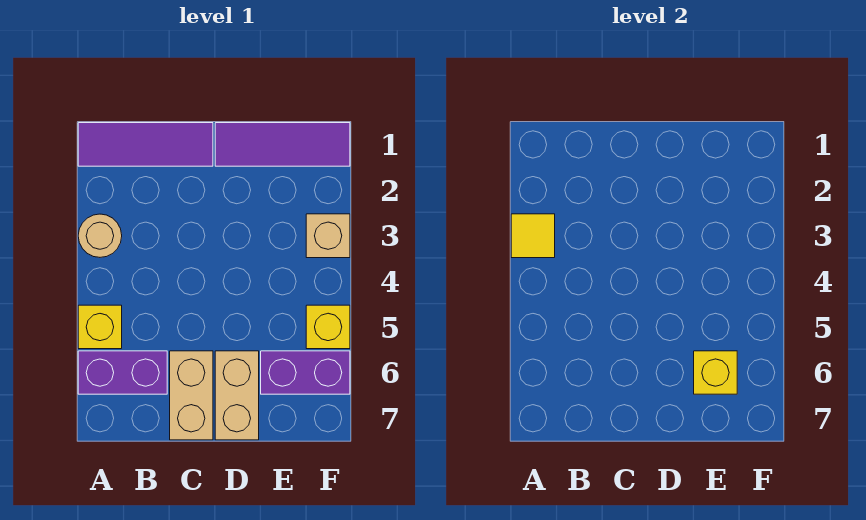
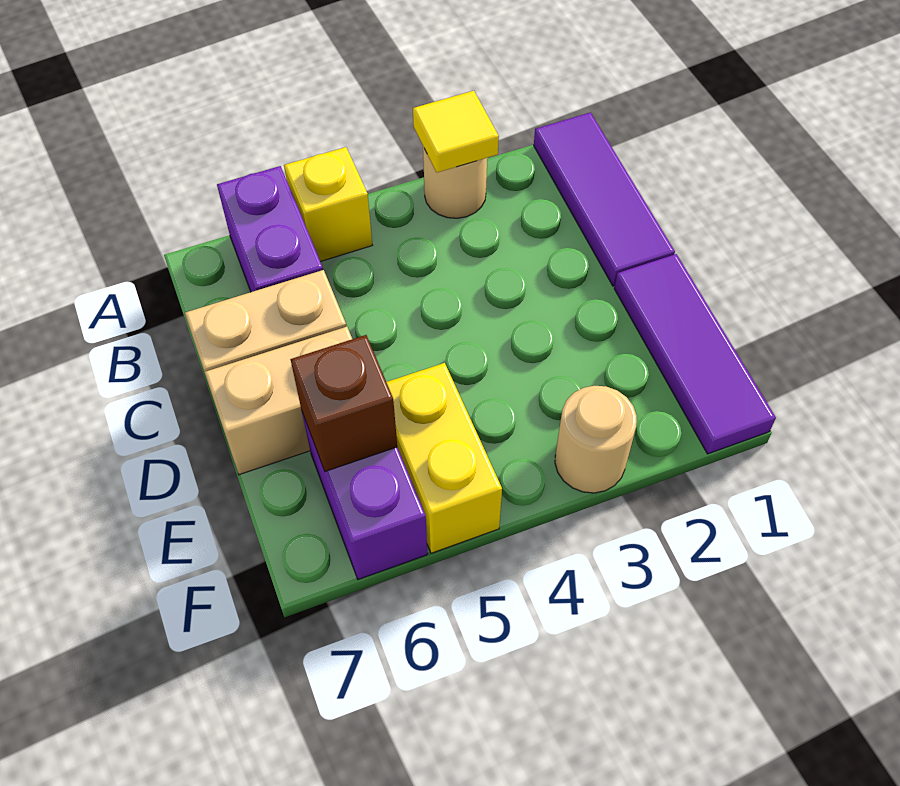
yellow 1x1 brick [694,351,737,394] -> brown 1x1 brick [290,335,397,471]
tan 1x1 brick [306,214,350,258] -> tan 1x1 round brick [555,386,637,493]
yellow 1x1 brick [306,305,350,349] -> yellow 1x2 brick [387,363,502,553]

